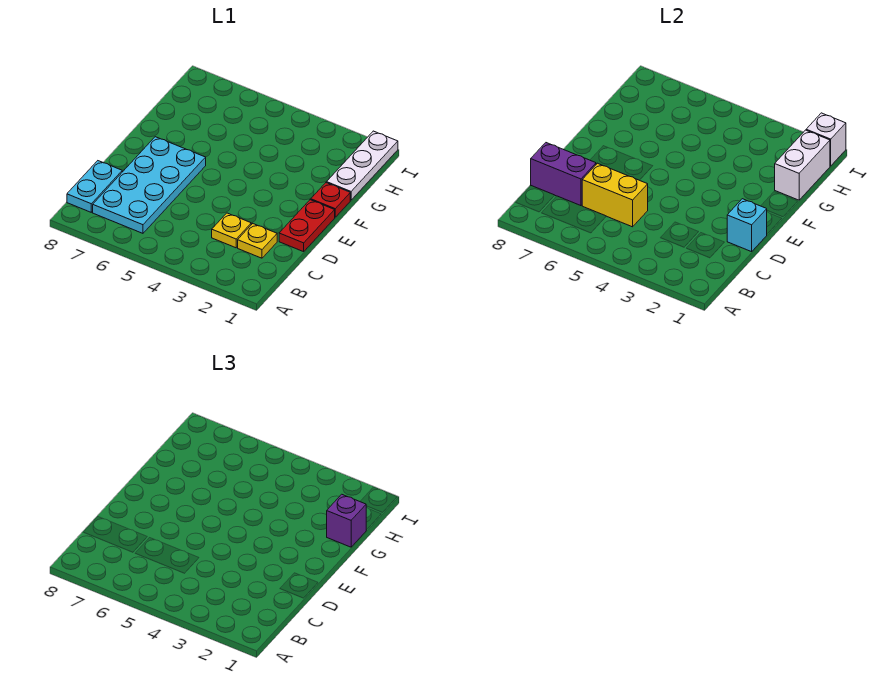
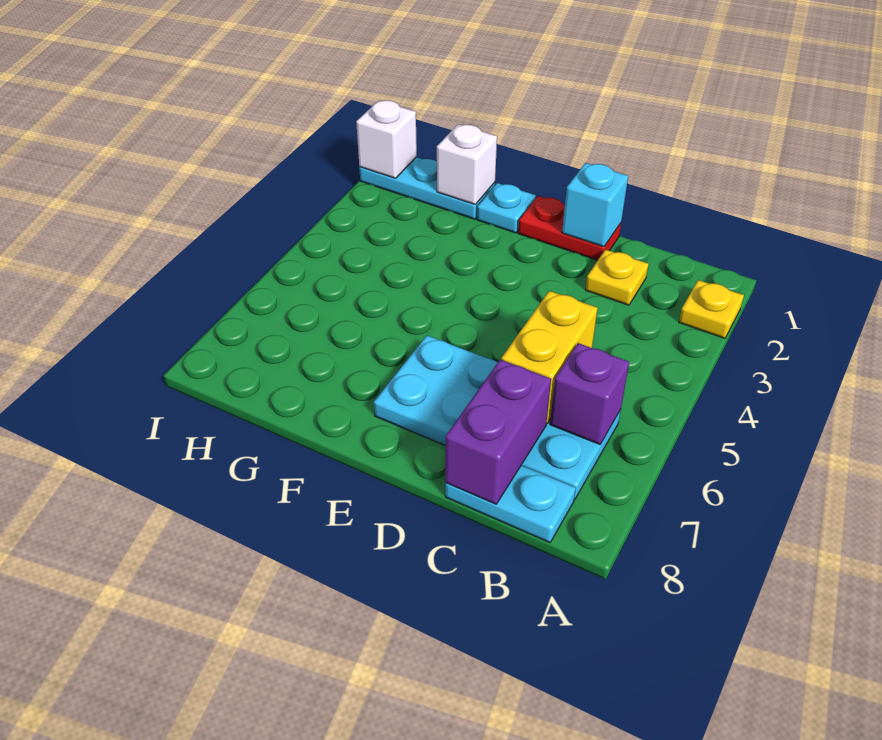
yellow 1x1 plate [212,213,251,248] -> yellow 1x1 plate moved to [679,280,744,338]
red 1x1 plate [311,183,350,217] -> cyan 1x1 plate [477,183,536,233]
white 1x3 plate [327,131,398,200] -> cyan 1x3 plate [359,157,495,219]
white 1x2 brick [775,130,830,200] -> white 1x1 brick [437,124,497,205]
purple 1x1 brick [327,494,366,547] -> purple 1x1 brick moved to [550,343,629,444]

